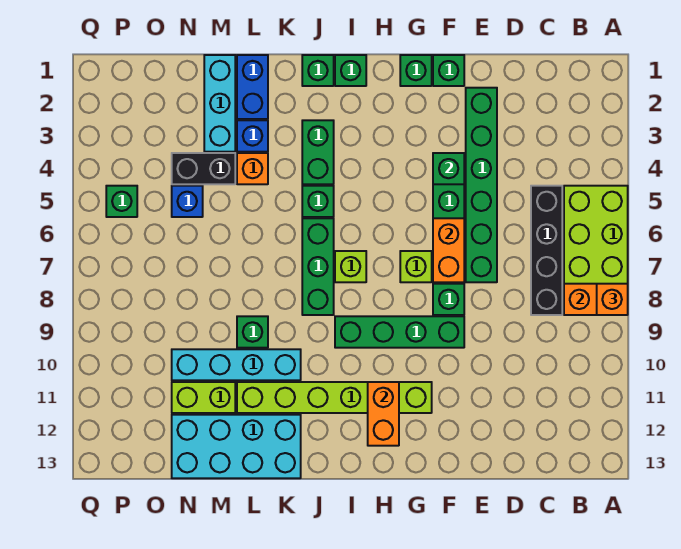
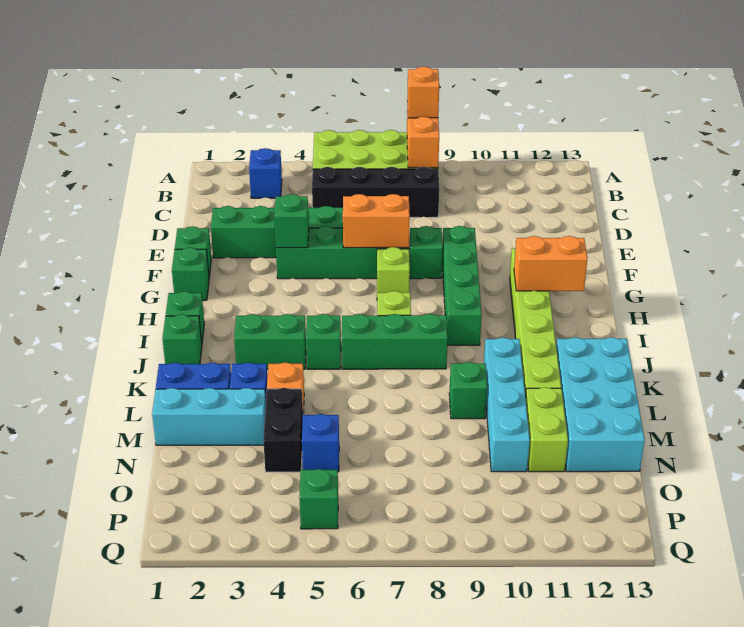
none -> blue 1x1 brick [249,148,282,198]

